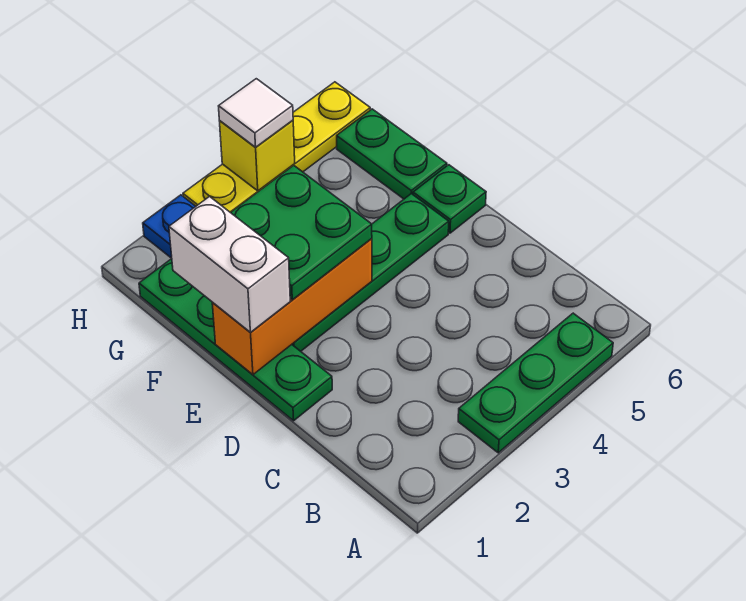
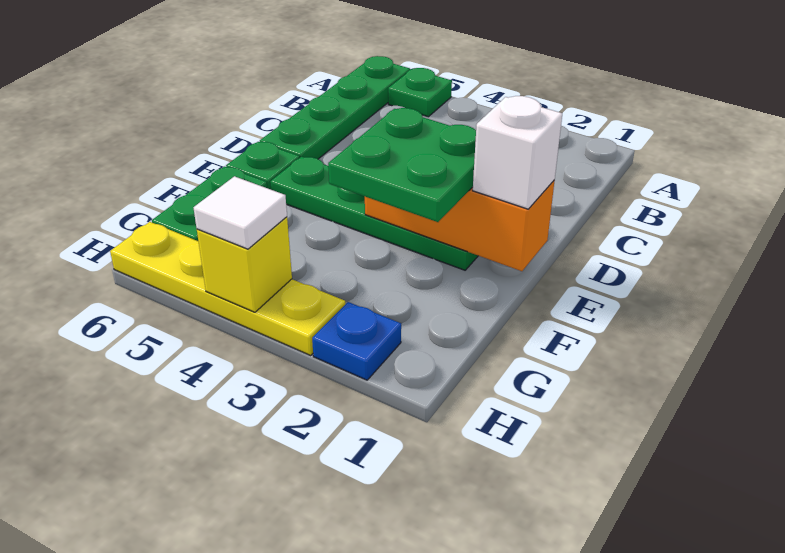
green 1x3 plate [458,313,613,453] -> green 1x1 plate [388,68,452,117]
green 1x4 plate [139,259,332,421] -> green 1x4 plate moved to [260,56,410,159]
white 1x2 brick [169,197,290,333] -> white 1x1 brick [473,96,562,209]

